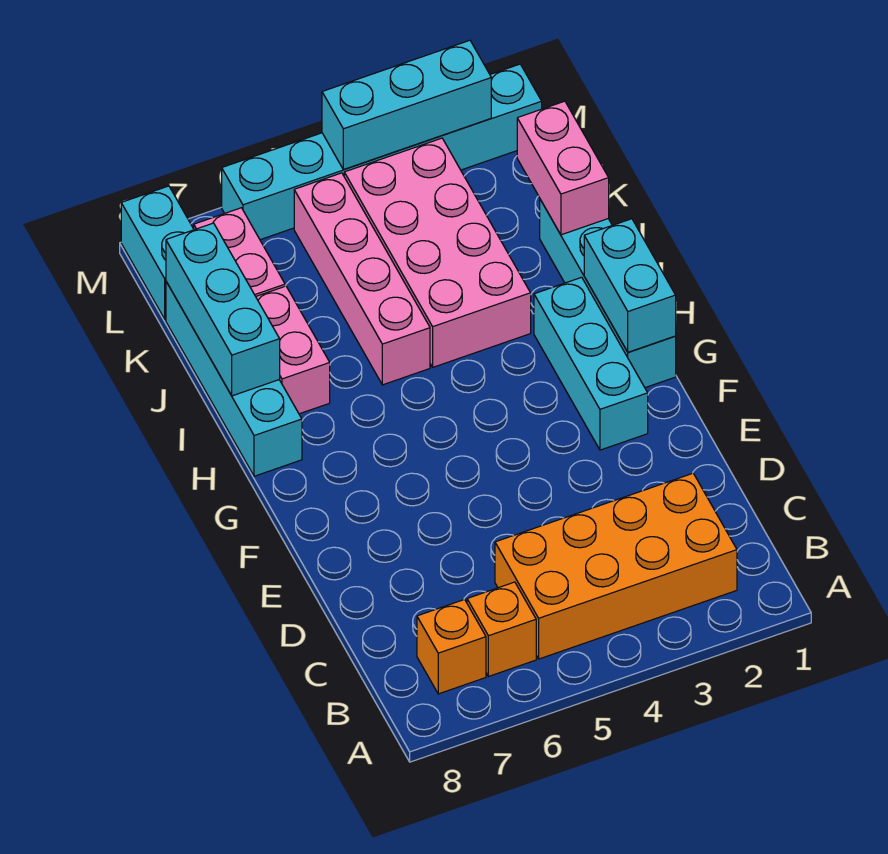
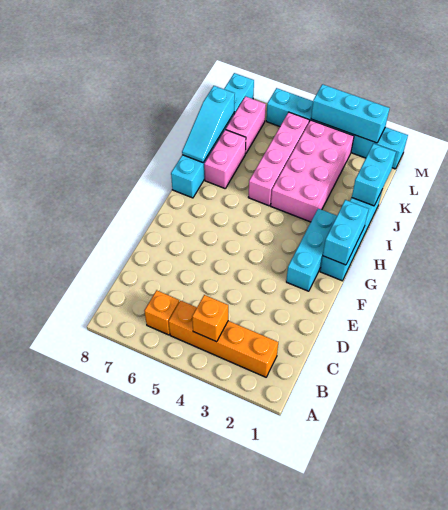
orange 2x4 brick [495,473,737,659] -> orange 1x4 brick [169,301,278,377]
orange 1x1 brick [417,600,486,694] -> orange 1x1 brick moved to [192,295,228,342]
cyan 1x3 brick [166,223,280,396] -> cyan 1x3 slope [182,86,235,163]
pink 1x2 brick [517,101,609,235] -> cyan 1x2 brick [352,144,396,206]

